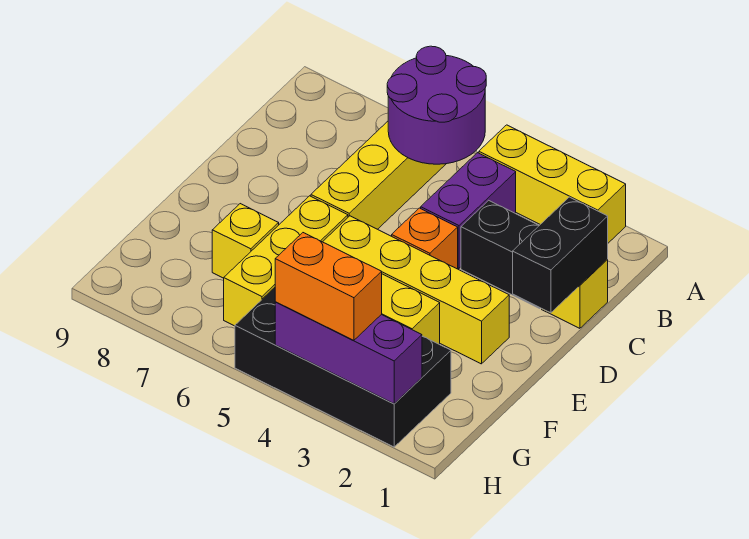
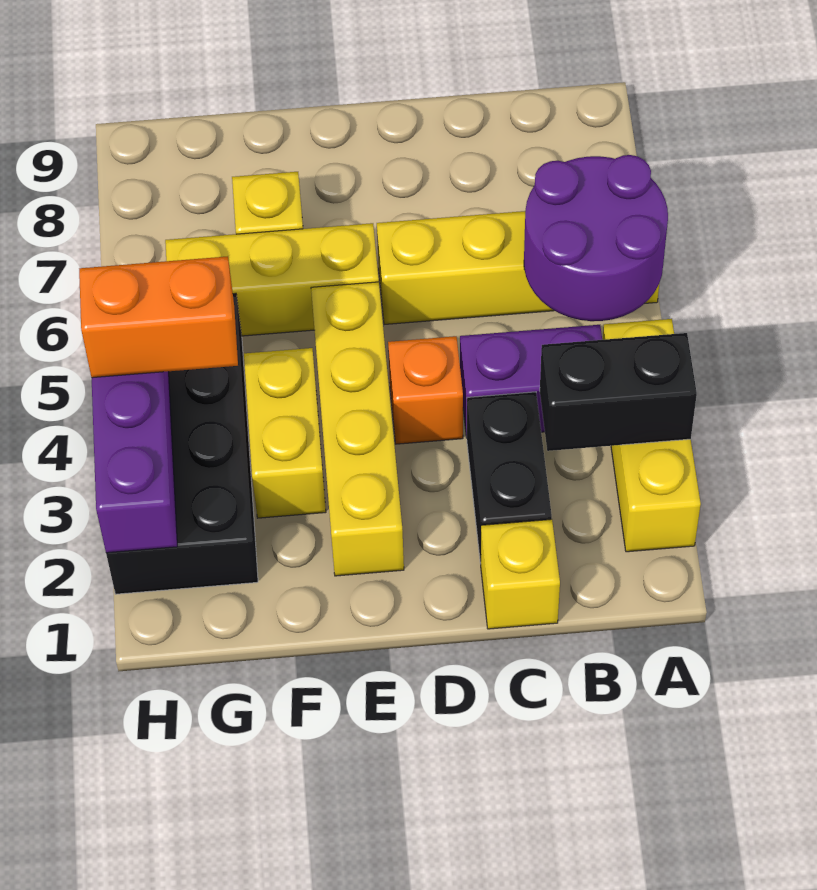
black 1x2 brick [513,197,608,313] -> black 1x2 brick moved to [540,333,697,451]
orange 1x2 brick [275,233,382,341] -> orange 1x2 brick turned to [79,256,238,378]

